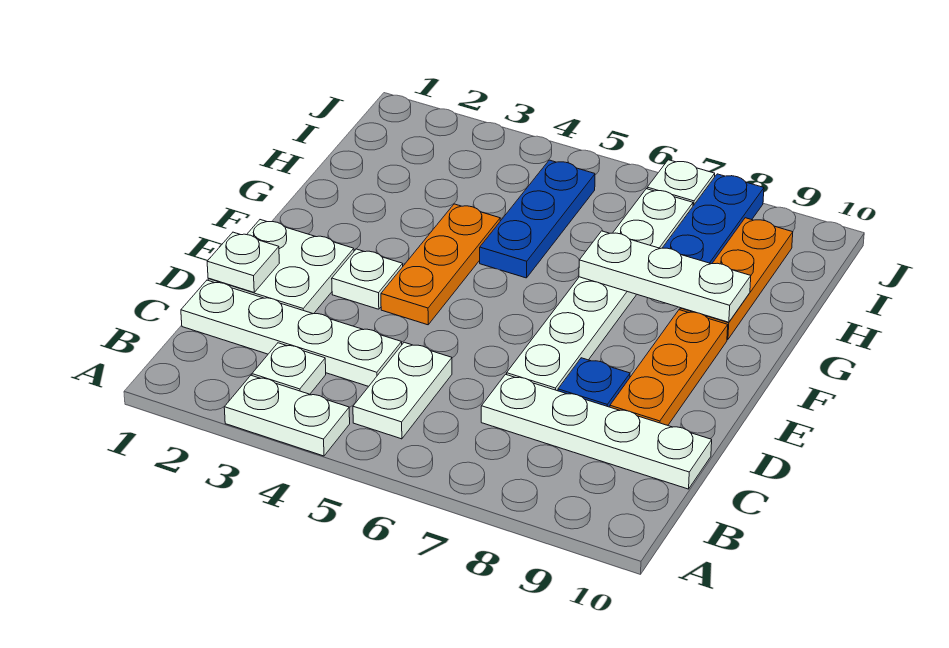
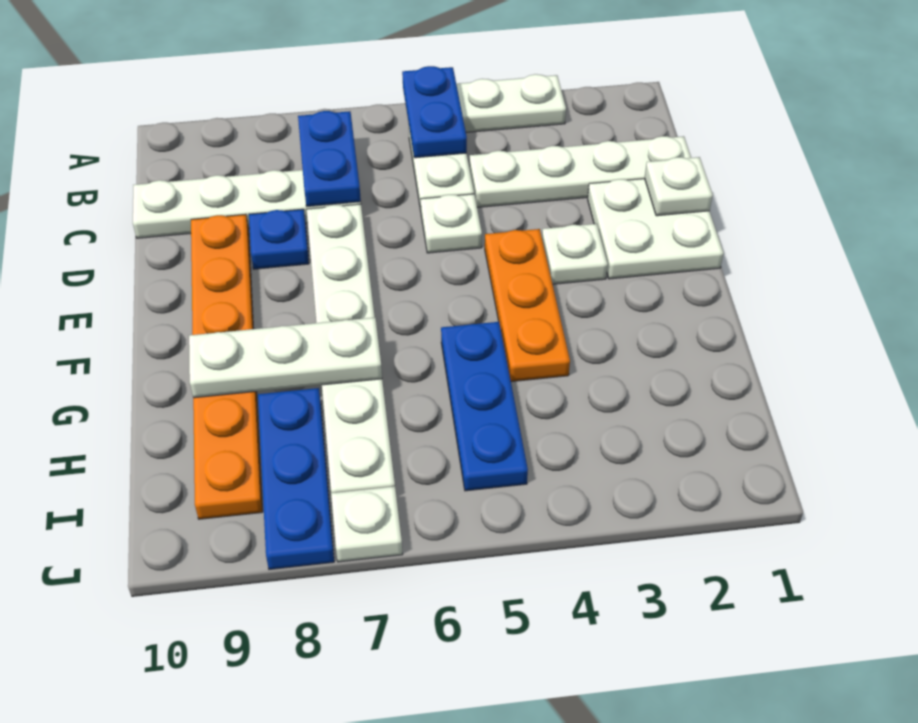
none -> blue 1x2 plate [402,66,467,158]
white 1x1 plate [252,343,326,394] -> white 1x1 plate moved to [421,194,482,253]
none -> blue 1x2 plate [298,111,361,206]

